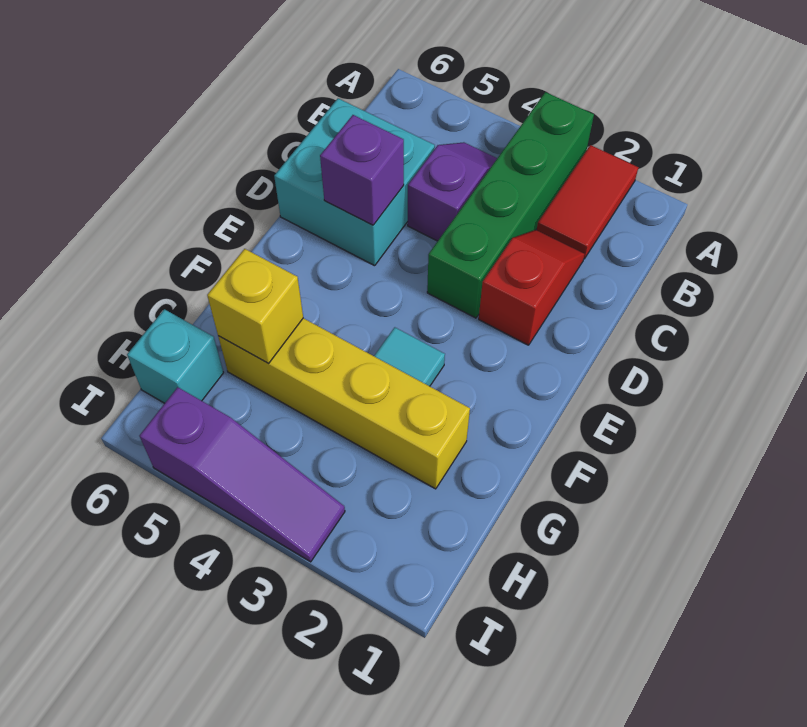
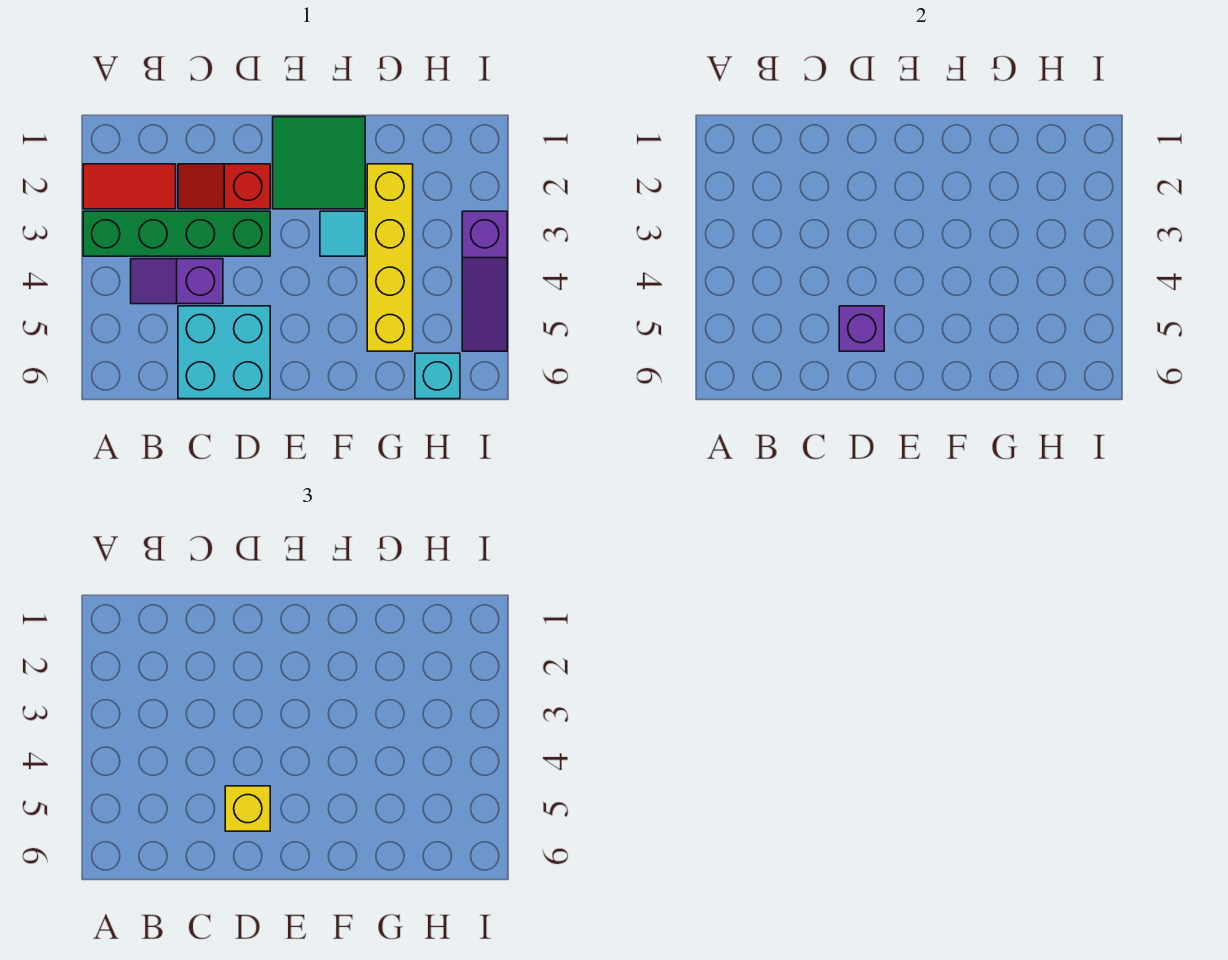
none -> green 2x2 tile [273,117,365,209]
yellow 1x1 brick [207,249,303,363] -> yellow 1x1 brick moved to [225,786,270,831]
purple 1x3 slope [139,387,345,562] -> purple 1x3 slope turned to [462,211,507,351]

